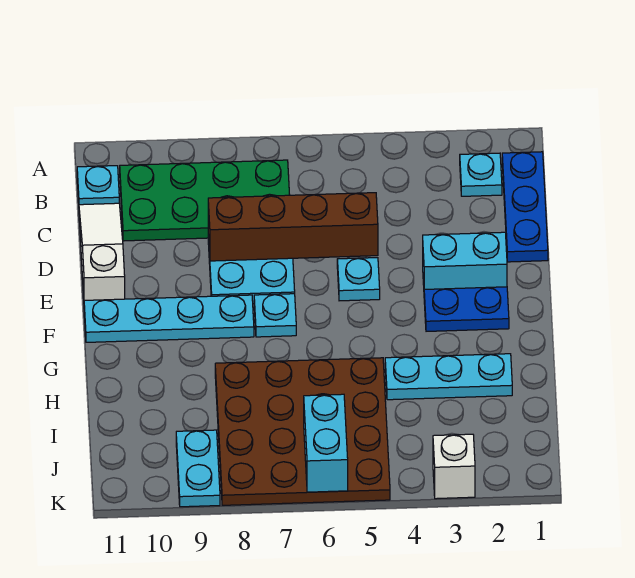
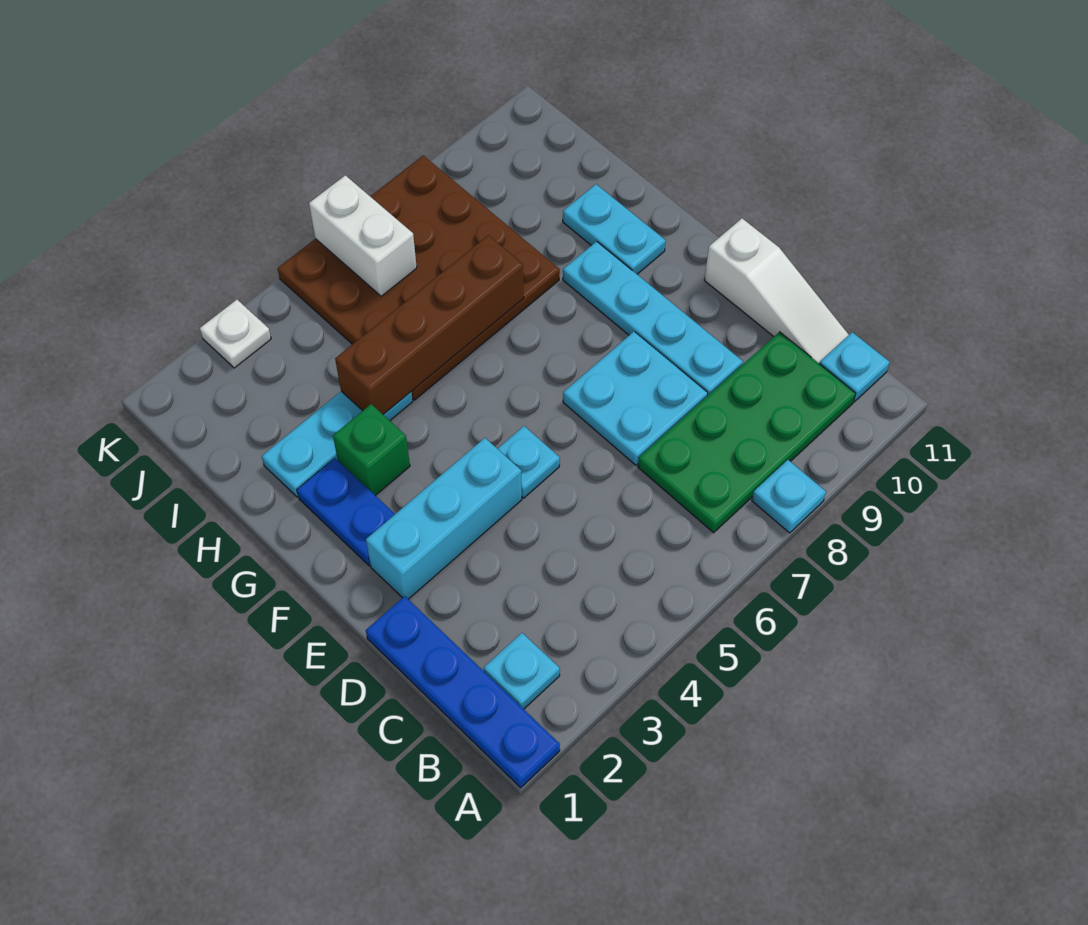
blue 1x3 plate [502,152,548,262] -> blue 1x4 plate [366,596,560,788]
brown 1x4 brick [208,193,378,261] -> brown 1x4 brick moved to [335,235,524,414]
cyan 1x2 brick [423,232,507,289] -> cyan 1x3 brick [366,438,522,599]
blue 1x2 plate [424,287,509,331] -> blue 1x2 plate turned to [297,458,395,566]
cyan 1x1 plate [254,294,296,337] -> cyan 1x1 plate moved to [752,460,826,533]
cyan 1x4 plate [84,295,254,342] -> cyan 1x4 plate turned to [563,241,743,396]
none -> green 1x1 brick [333,404,410,496]
cyan 1x2 brick [304,394,348,492] -> white 1x2 brick [309,175,417,296]
cyan 1x2 plate [176,430,220,507] -> cyan 1x2 plate moved to [563,184,666,274]
white 1x1 brick [433,434,475,499] -> white 1x1 plate [200,300,271,368]

